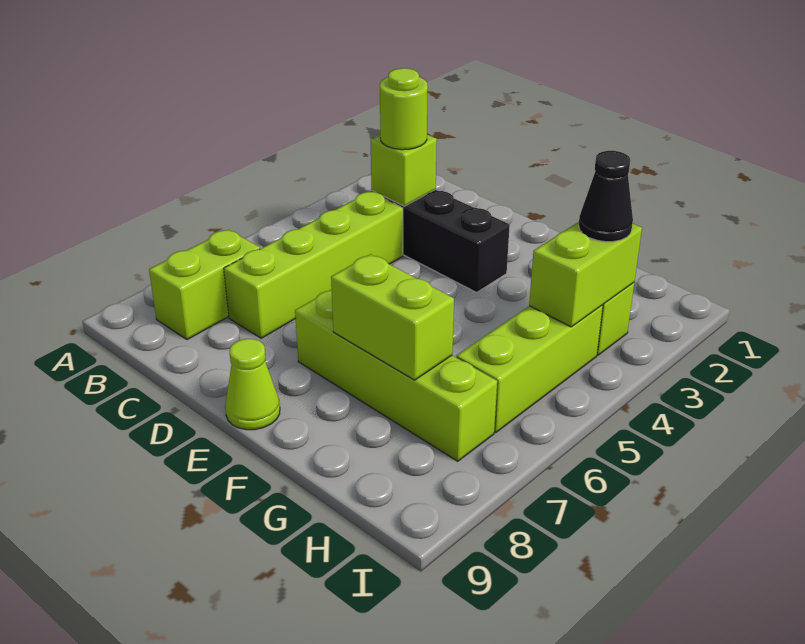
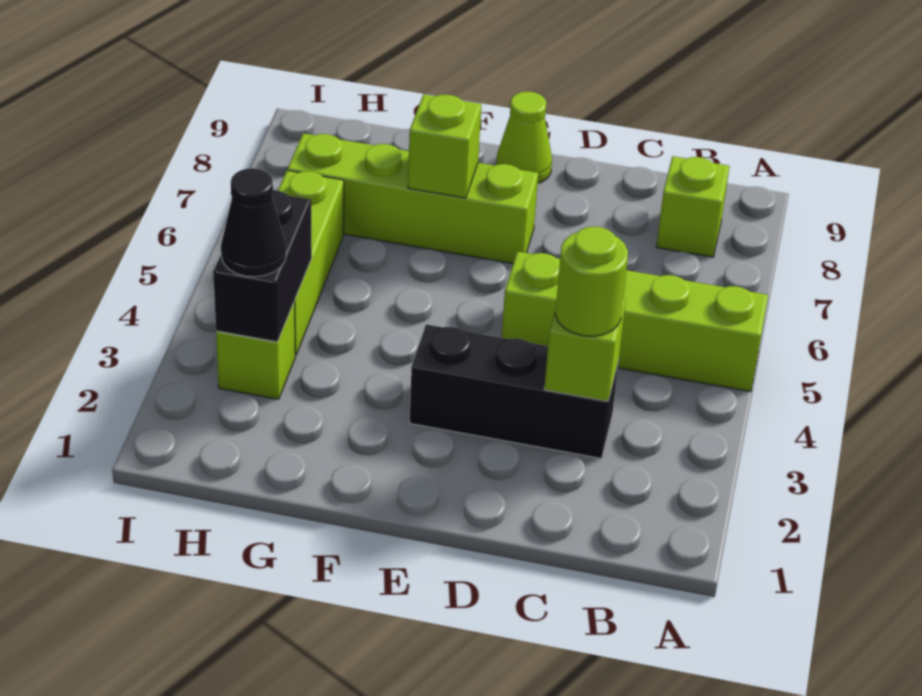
lime 1x2 brick [149,230,260,340] -> lime 1x1 brick [656,156,729,257]
lime 1x4 brick [224,192,403,338] -> lime 1x4 brick turned to [502,251,768,392]
lime 1x2 brick [331,254,454,380] -> lime 1x1 brick [408,94,481,198]
lime 1x2 brick [529,222,642,327] -> black 1x2 brick [213,190,312,342]

